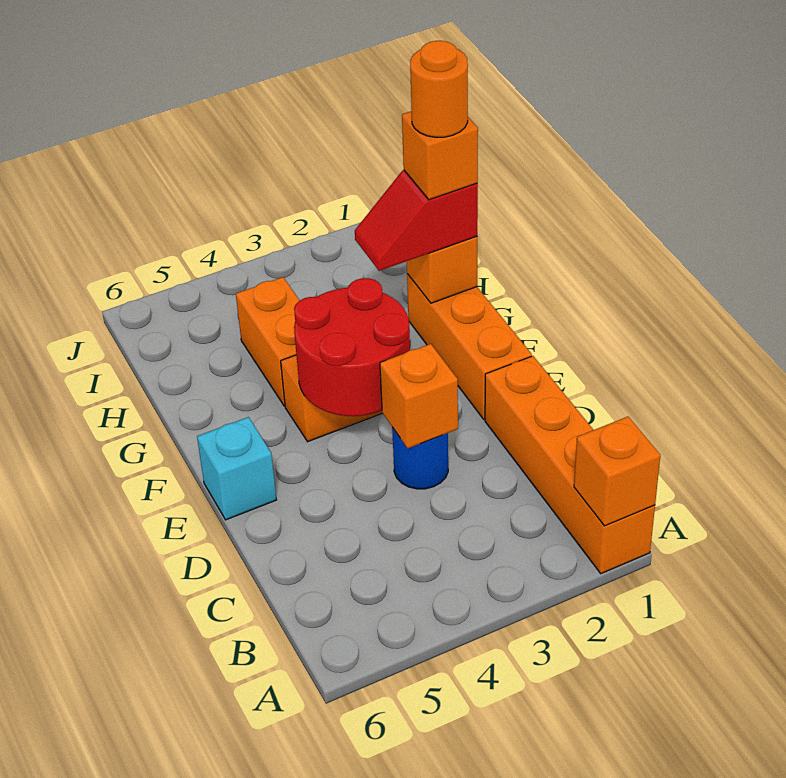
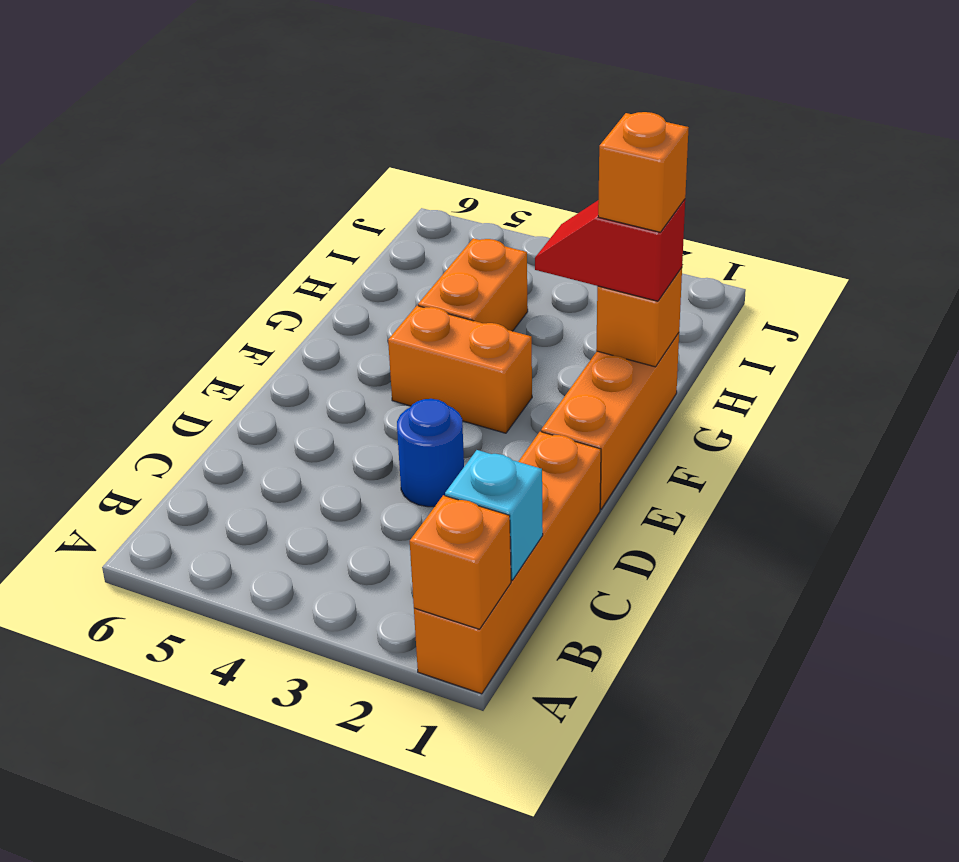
orange 1x1 brick [380,344,458,448] -> none
red 2x2 round brick [294,278,410,416] -> none
cyan 1x1 brick [197,417,276,520] -> cyan 1x1 brick moved to [445,450,543,580]
orange 1x1 round brick [410,41,468,137] -> none

